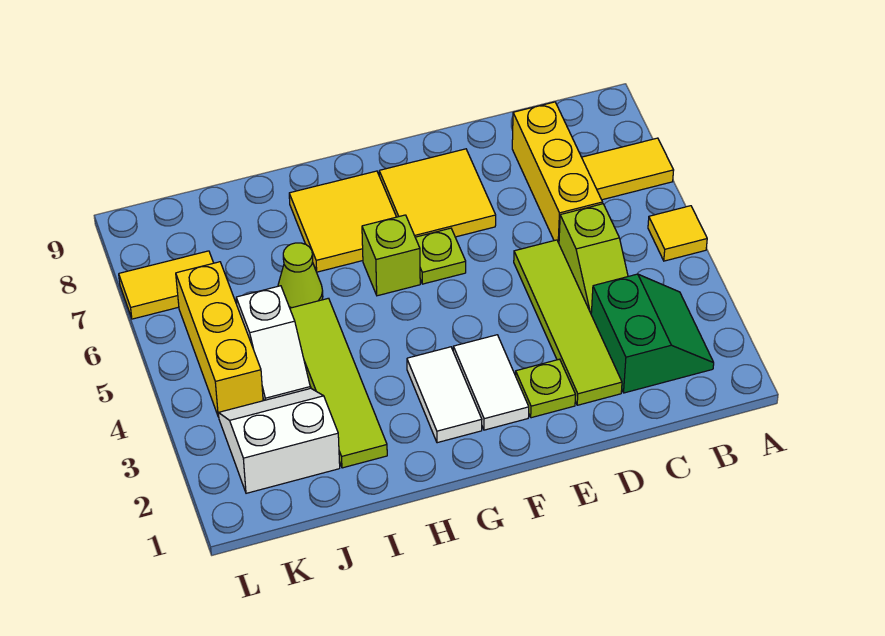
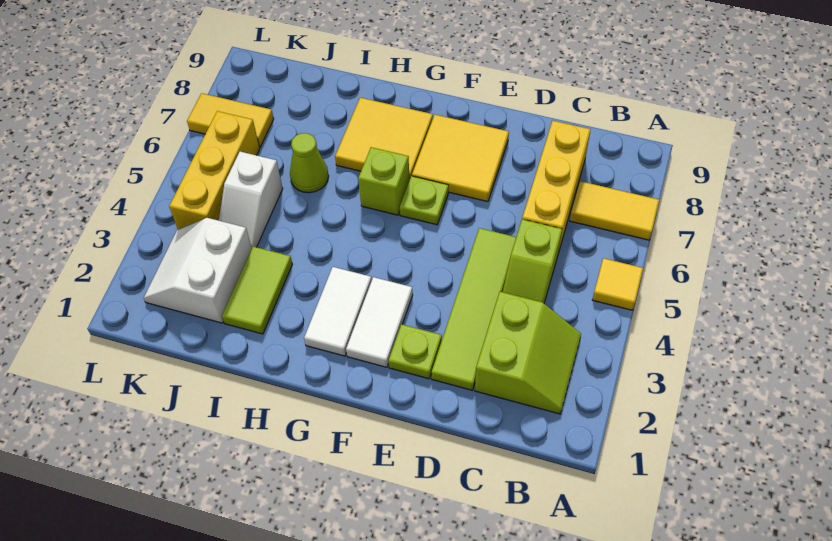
green 2x2 slope [591,274,714,393] -> lime 2x2 slope [475,292,581,414]
lime 1x4 tile [290,298,387,468] -> lime 1x2 tile [222,247,292,334]
white 2x2 slope [219,388,340,493] -> white 2x2 slope turned to [144,218,252,323]

